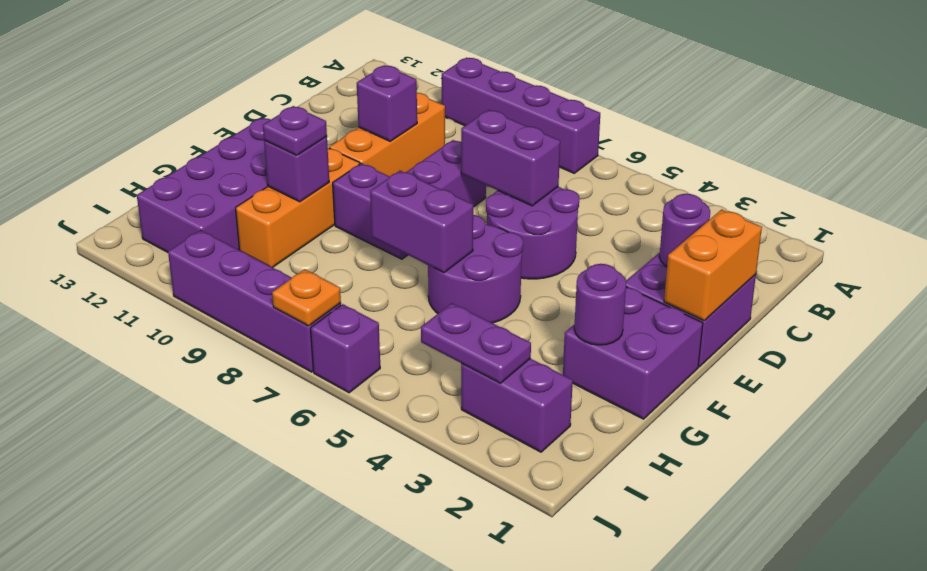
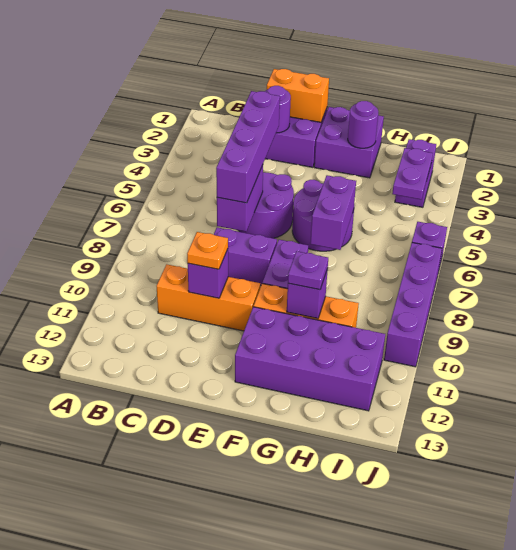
purple 1x4 brick [442,58,600,173] -> purple 1x4 brick moved to [216,91,280,203]
orange 1x1 plate [272,269,341,326] -> orange 1x1 plate moved to [187,232,228,269]

